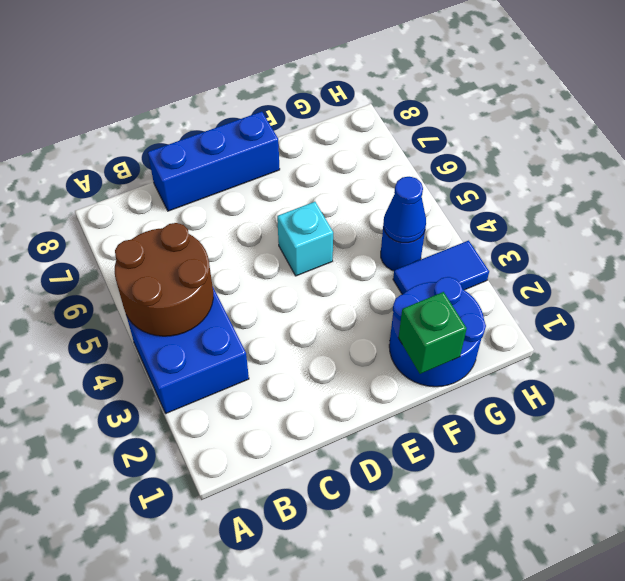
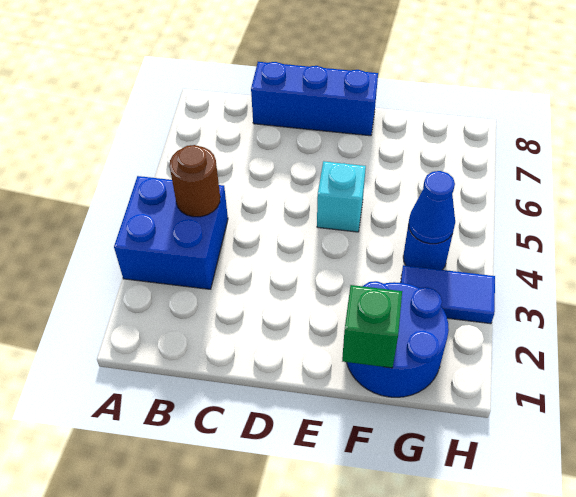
brown 2x2 round brick [115,223,213,336] -> brown 1x1 round brick [170,145,220,217]

